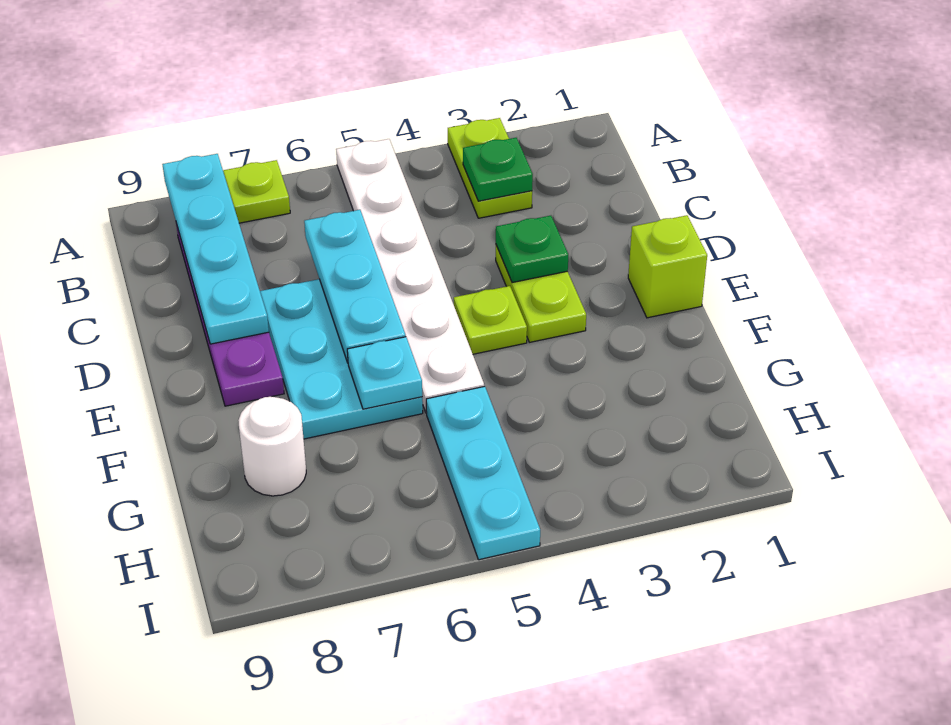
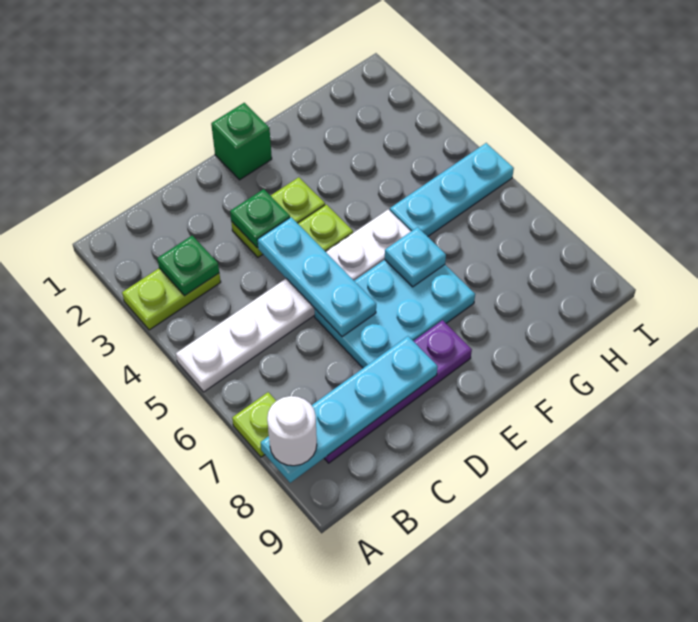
cyan 1x3 plate [304,210,406,363] -> cyan 1x3 plate turned to [258,217,376,337]
lime 1x1 brick [628,215,707,318] -> green 1x1 brick [211,103,272,180]
white 1x1 round brick [238,397,306,496] -> white 1x1 round brick moved to [267,396,317,466]

